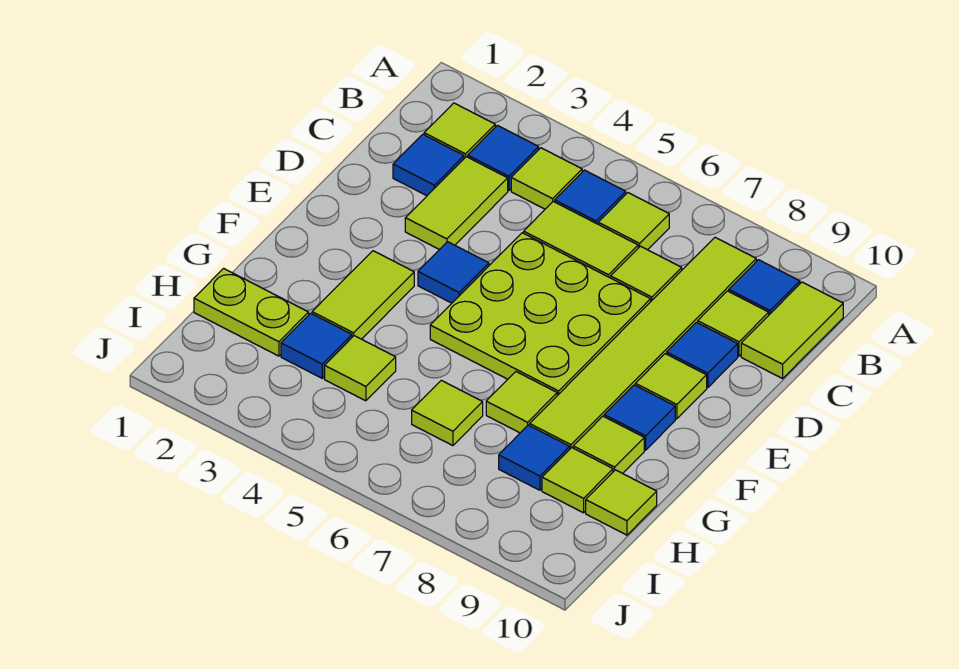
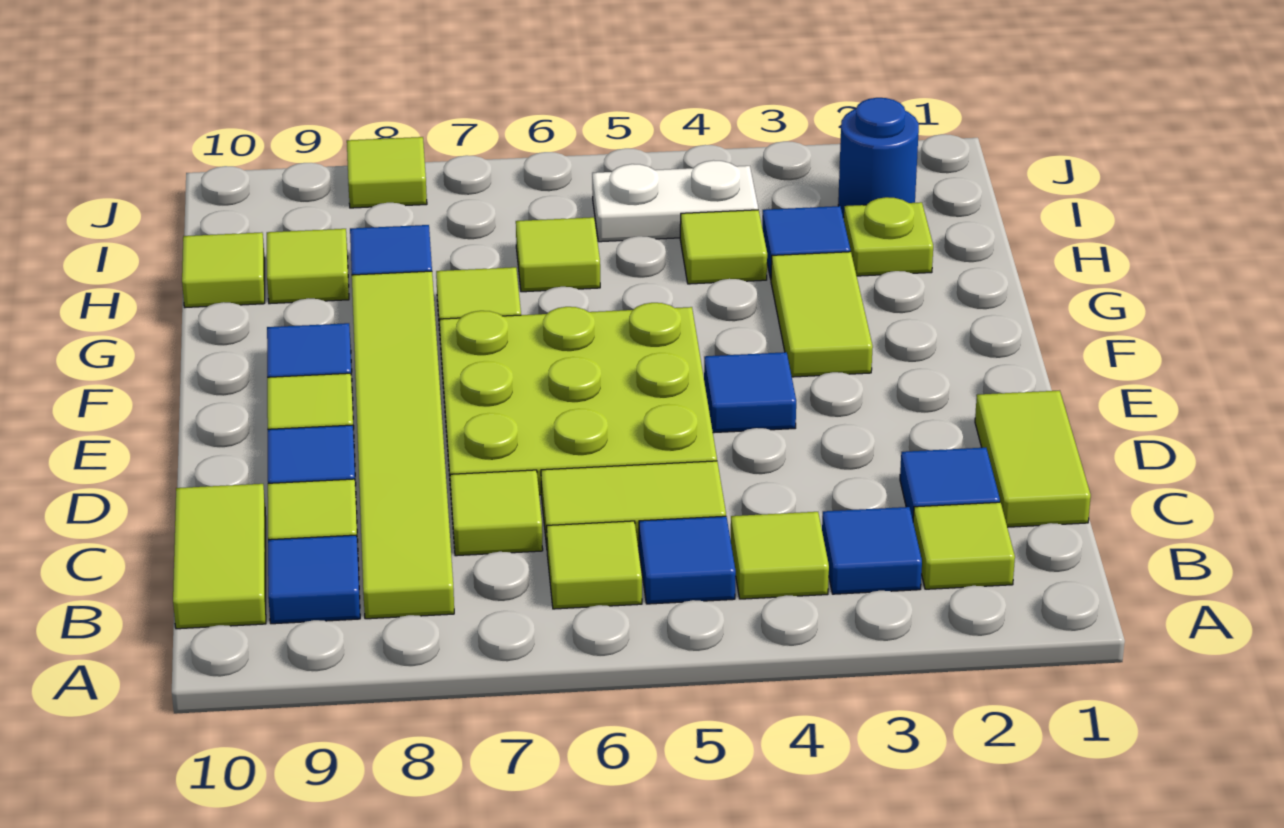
lime 1x2 tile [405,157,508,250] -> lime 1x2 tile moved to [975,390,1091,527]
lime 1x1 tile [573,416,644,474] -> lime 1x1 tile moved to [347,137,427,208]
lime 1x2 plate [194,268,309,356] -> lime 1x1 plate [844,197,933,276]
none -> blue 1x1 round brick [838,98,919,217]
none -> white 1x2 plate [592,160,758,242]

